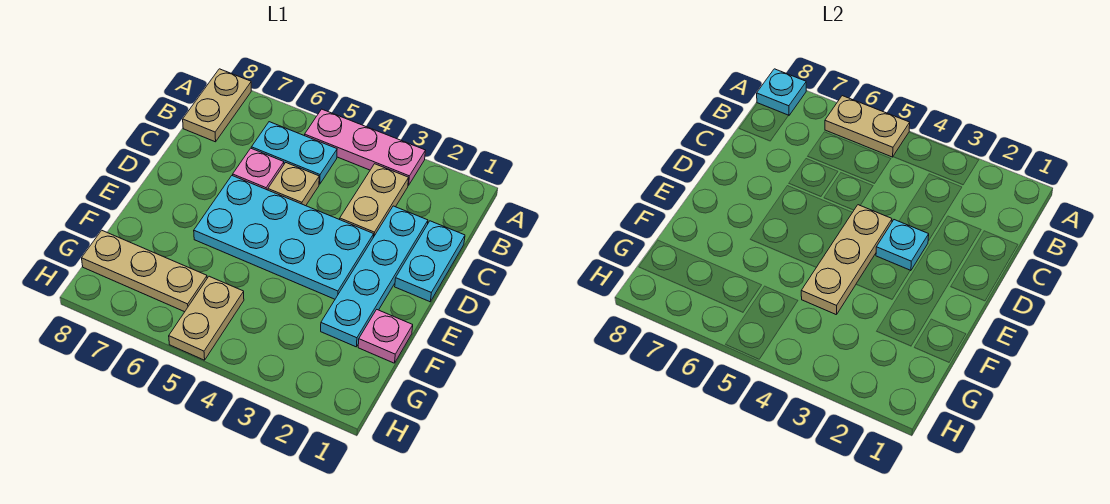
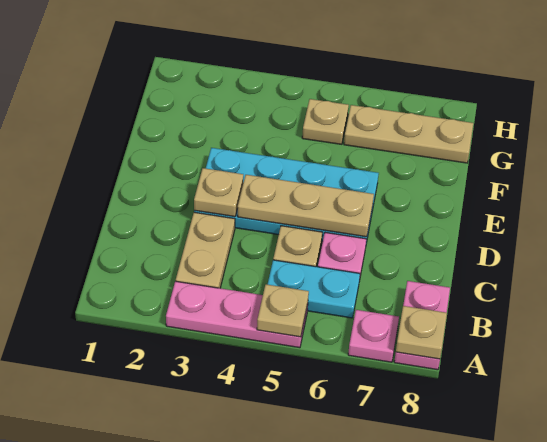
tan 1x2 plate [825,96,910,157] -> tan 1x1 plate [257,284,309,337]
tan 1x2 plate [183,69,251,142] -> pink 1x2 plate [394,281,450,370]
cyan 1x1 plate [757,69,806,116] -> tan 1x1 plate [396,306,447,359]
cyan 1x2 plate [395,221,465,302] -> none
cyan 1x4 plate [321,206,428,347] -> none
cyan 1x1 plate [876,220,929,271] -> tan 1x1 plate [194,168,243,217]
tan 1x3 plate [801,205,892,315] -> tan 1x3 plate turned to [238,175,374,237]
pink 1x1 plate [358,310,413,363] -> pink 1x1 plate moved to [348,310,399,362]
tan 1x2 plate [169,276,244,360] -> tan 1x1 plate [302,99,349,144]

